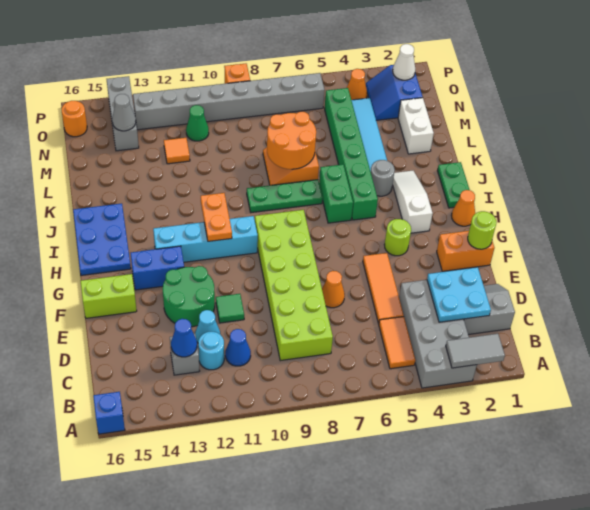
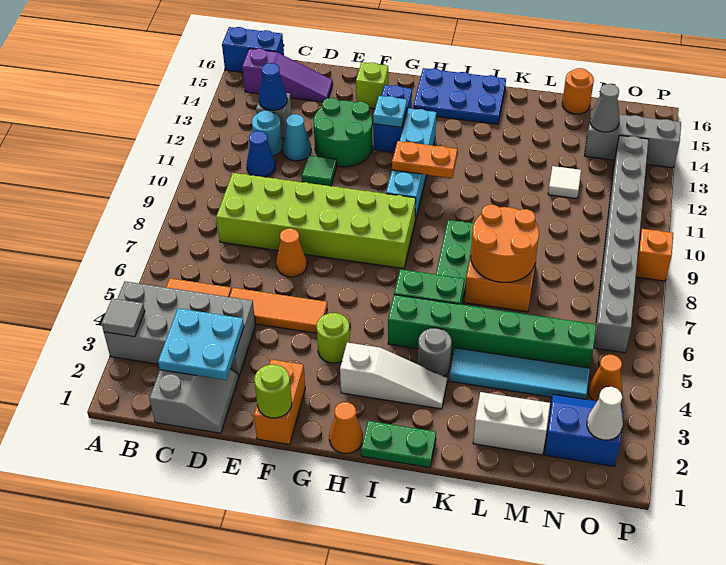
grey 1x2 tile [446,334,505,368] -> grey 1x1 tile [102,298,145,337]
blue 1x1 brick [93,392,125,434] -> blue 1x2 brick [222,27,284,72]
none -> purple 1x3 slope [242,49,333,102]
lime 1x2 brick [81,274,137,318] -> lime 1x1 brick [356,62,388,109]
none -> cyan 1x1 plate [373,96,407,127]
orange 1x1 tile [164,138,190,164] -> white 1x1 tile [548,166,581,199]
green 1x1 cone [186,105,209,141] -> none
orange 1x1 round brick [62,101,87,137] -> orange 1x1 round brick moved to [562,68,594,114]

